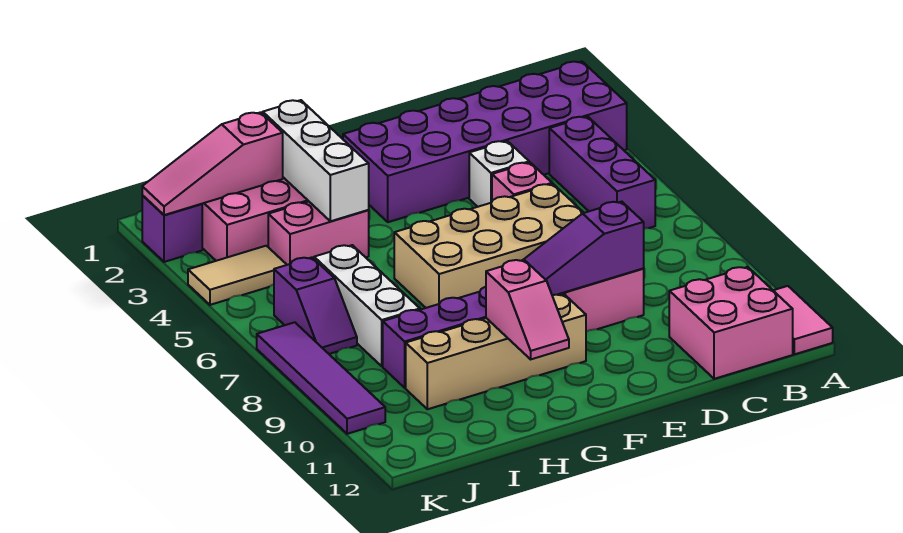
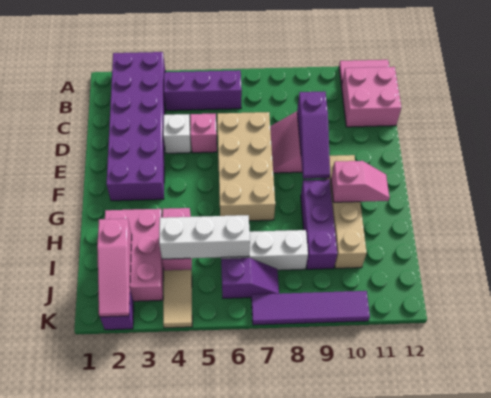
white 1x3 brick [263,100,369,221] -> white 1x3 brick moved to [159,215,250,259]

